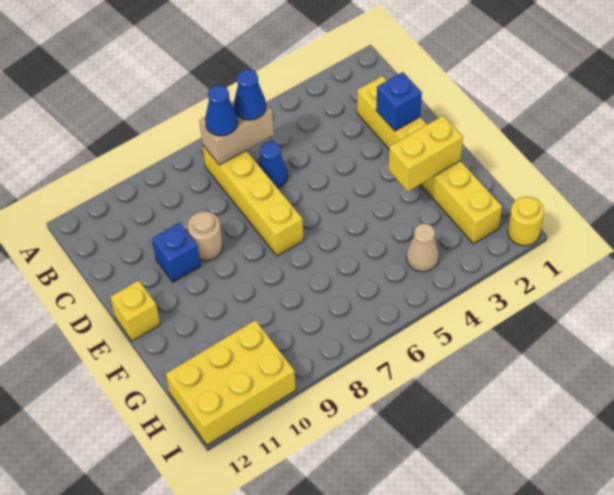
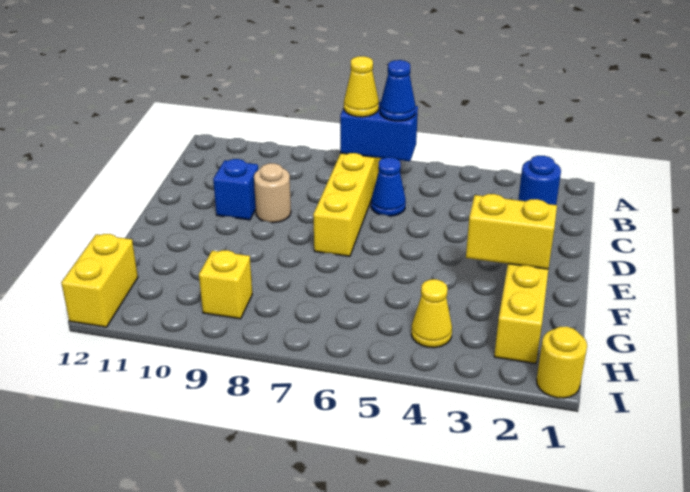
tan 1x2 brick [199,101,274,165] -> blue 1x2 brick [340,102,418,161]
blue 1x1 cone [205,85,238,136] -> yellow 1x1 cone [344,56,379,117]
blue 1x1 brick [376,72,422,131] -> blue 1x1 round brick [518,156,561,205]
yellow 1x1 brick [110,280,160,341] -> yellow 1x1 brick moved to [199,250,252,319]
tan 1x1 cone [406,224,439,272] -> yellow 1x1 cone [411,279,452,348]
yellow 2x3 brick [166,320,296,445] -> yellow 1x2 brick [61,234,138,327]

